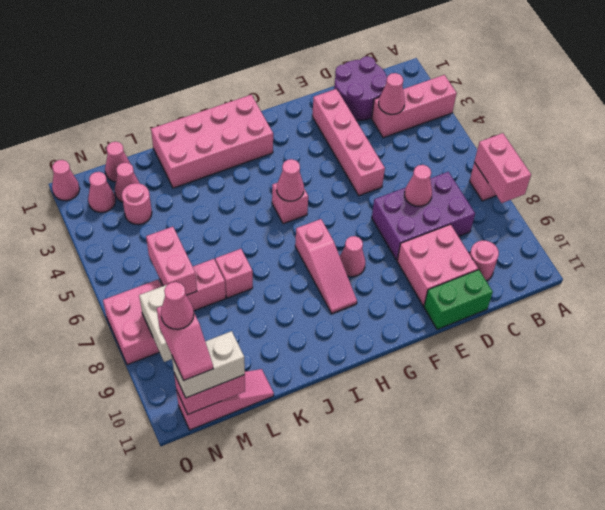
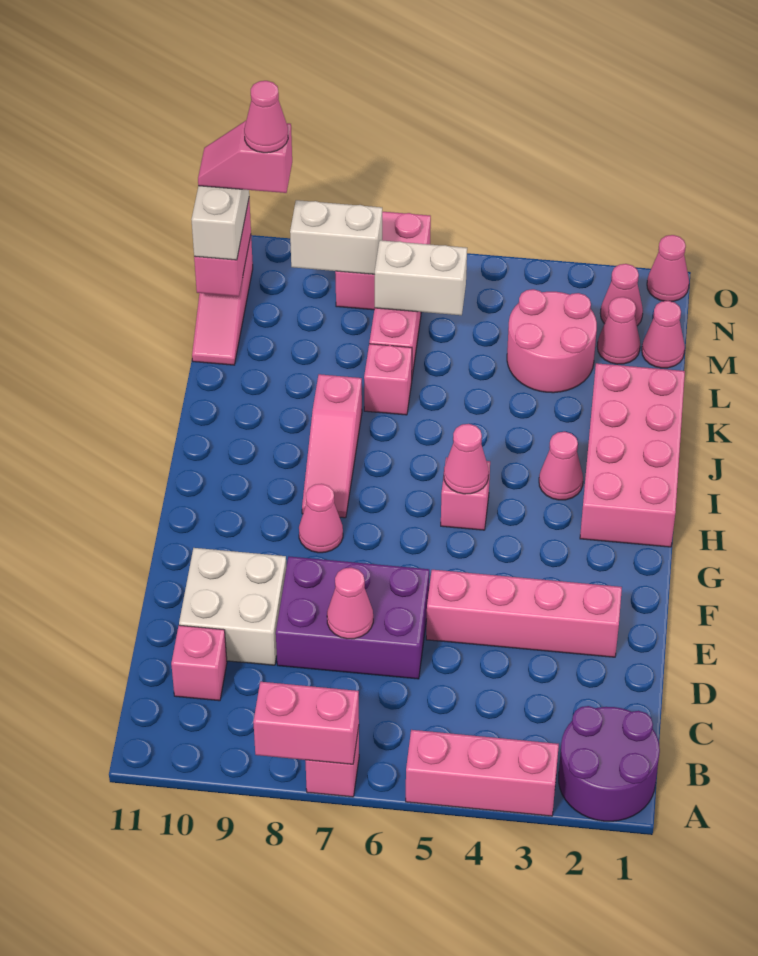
pink 1x3 brick [372,75,457,138] -> pink 1x3 brick turned to [406,730,559,816]
purple 2x2 round brick [334,56,387,120] -> purple 2x2 round brick moved to [559,706,660,821]
pink 1x1 cone [379,73,405,114] -> pink 1x1 cone moved to [539,432,583,500]
purple 2x3 brick [372,172,475,260] -> purple 2x3 brick turned to [276,557,429,679]
pink 1x1 round brick [470,240,499,281] -> pink 1x1 brick [171,625,227,701]
pink 2x2 brick [397,224,478,306] -> white 2x2 brick [179,548,286,665]
green 1x2 brick [424,270,493,330] -> none
pink 1x3 slope [295,219,357,314] -> pink 1x3 slope turned to [302,374,362,518]
pink 1x1 round brick [122,183,152,225] -> pink 2x2 round brick [507,289,597,393]
pink 1x2 brick [146,227,197,295] -> white 1x2 brick [374,240,467,315]

